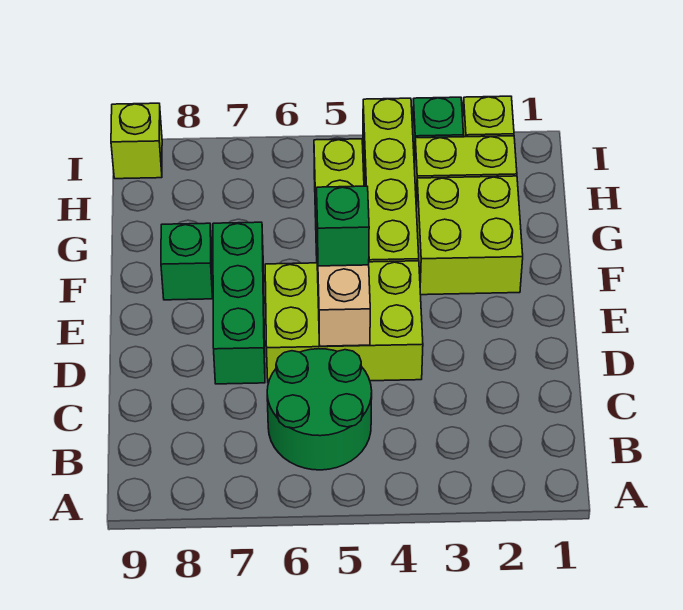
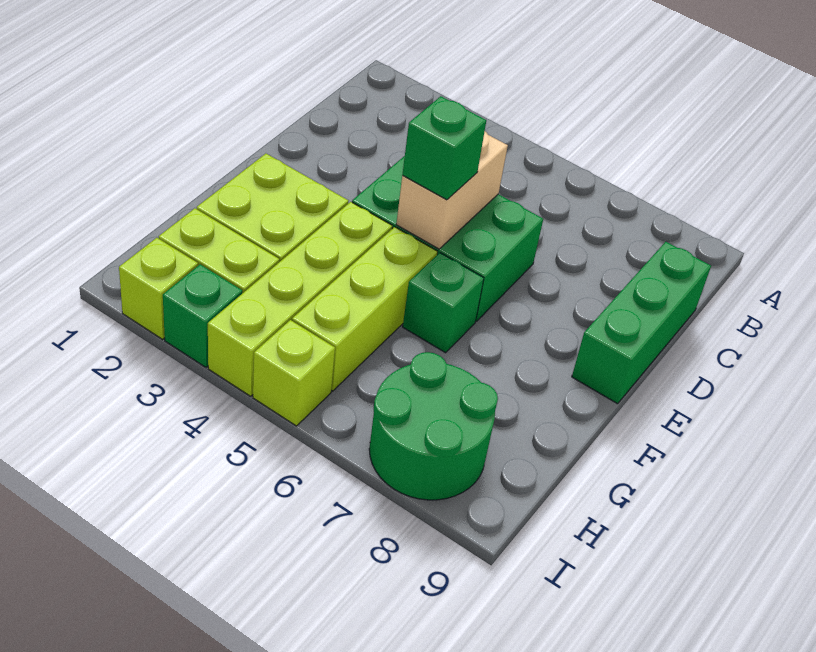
green 2x2 round brick [267,349,372,470] -> green 2x2 round brick moved to [369,352,498,500]
lime 2x3 brick [265,261,423,383] -> green 2x3 brick [352,156,543,321]
green 1x3 brick [213,222,265,384] -> green 1x3 brick moved to [572,242,711,404]
green 1x1 brick [161,223,213,300] -> green 1x1 brick moved to [403,253,484,353]
lime 1x1 brick [111,103,162,179] -> lime 1x1 brick moved to [253,320,335,426]

